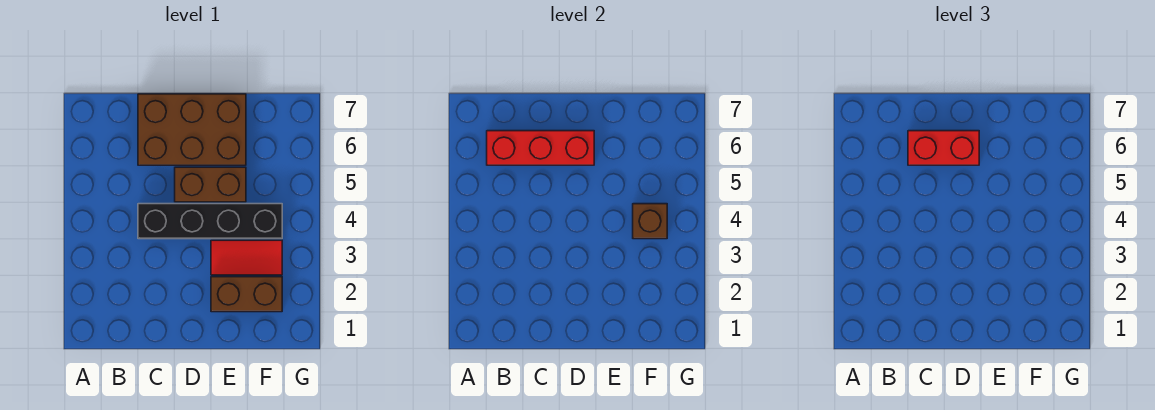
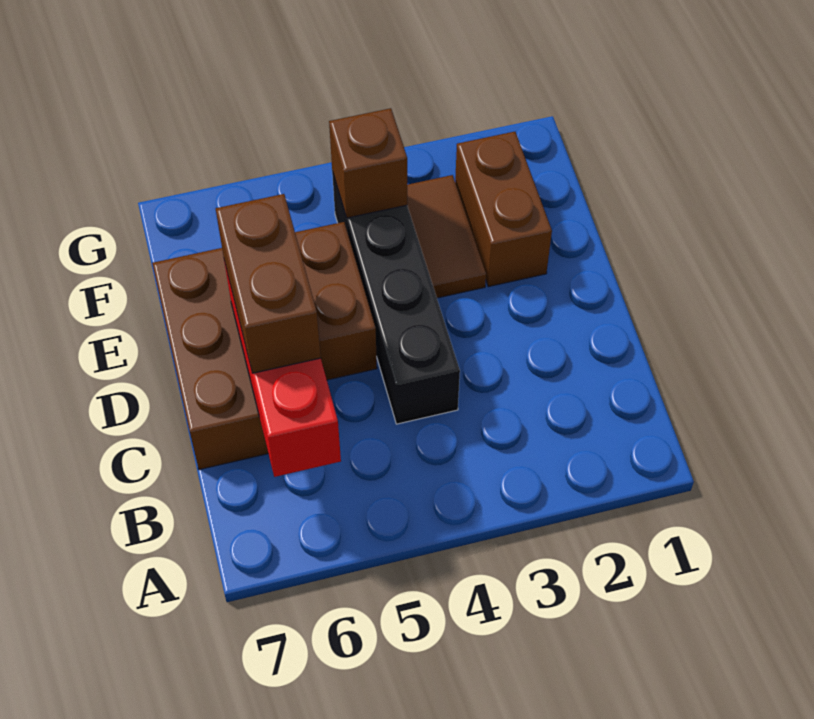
red 1x2 brick [908,131,979,165] -> brown 1x2 brick [216,194,321,373]
red 1x2 tile [211,240,282,275] -> brown 1x2 tile [407,175,486,298]

